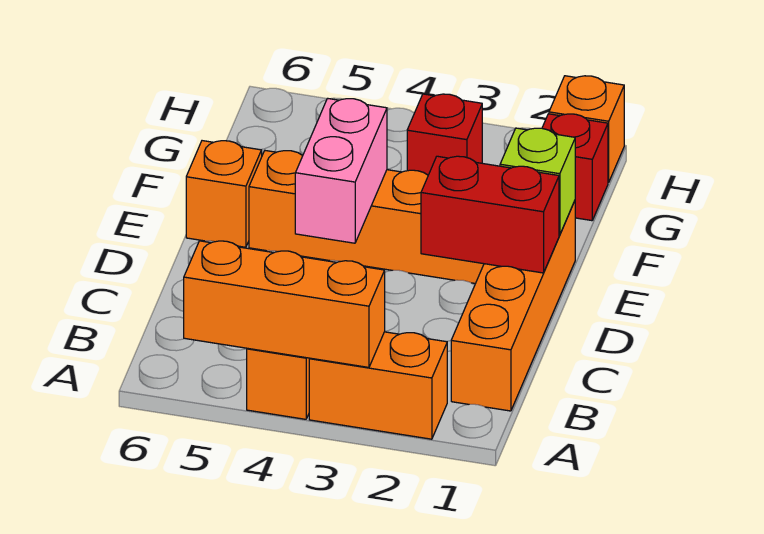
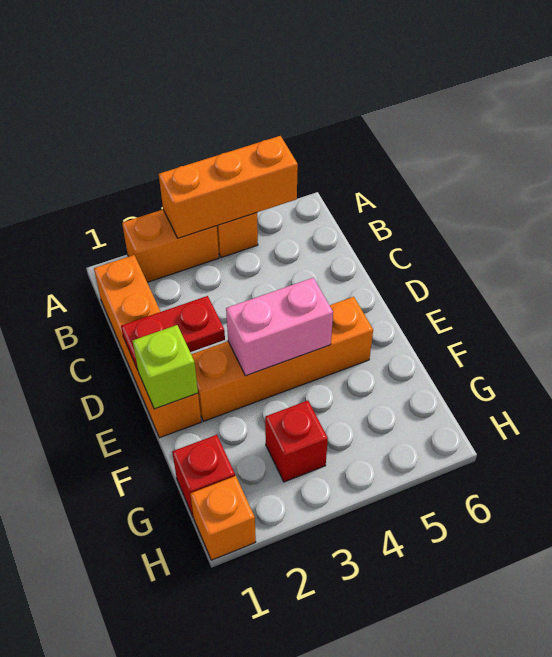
red 1x2 brick [421,156,559,273] -> red 1x2 plate [121,296,225,370]
pink 1x2 brick [295,98,387,243] -> pink 1x2 brick turned to [226,278,333,376]
orange 1x1 brick [186,141,262,247] -> none

